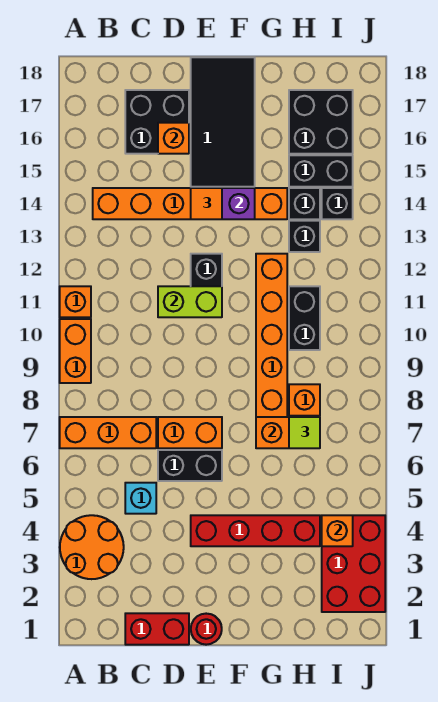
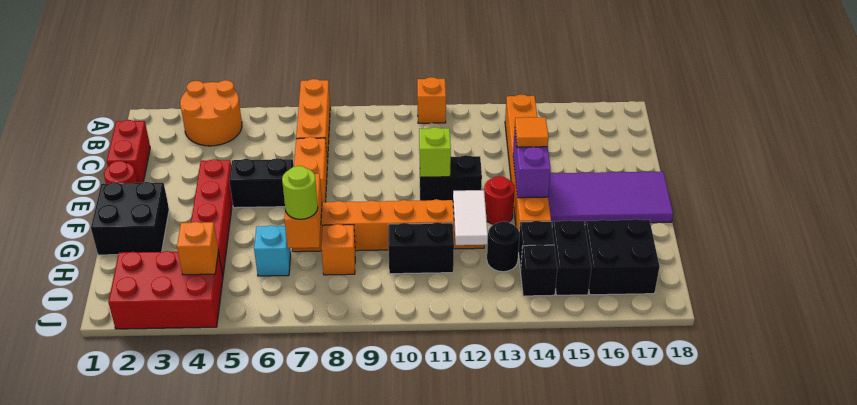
orange 1x2 brick [60,319,91,383] -> none
cyan 1x1 brick [125,483,156,514] -> cyan 1x1 brick moved to [254,225,291,276]
black 2x2 brick [125,90,189,154] -> black 2x2 brick moved to [91,182,169,255]
black 1x2 brick [158,450,222,481] -> black 1x2 brick turned to [229,158,294,208]
lime 1x2 brick [158,286,222,317] -> lime 1x1 brick [419,127,451,177]
orange 1x1 brick [158,123,189,154] -> none
black 2x4 tile [191,57,255,187] -> purple 2x4 tile [548,171,673,224]
none -> red 1x1 round brick [484,176,515,224]
none -> white 1x2 tile [453,190,488,245]
lime 1x1 tile [289,417,320,448] -> lime 1x1 round brick [282,166,318,219]
black 1x1 brick [289,221,320,252] -> black 1x1 round brick [487,221,520,272]

